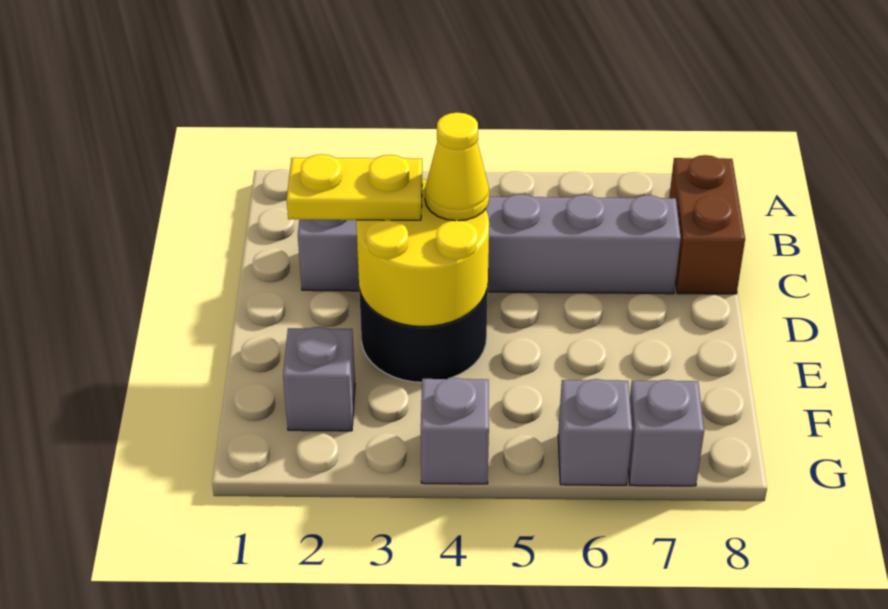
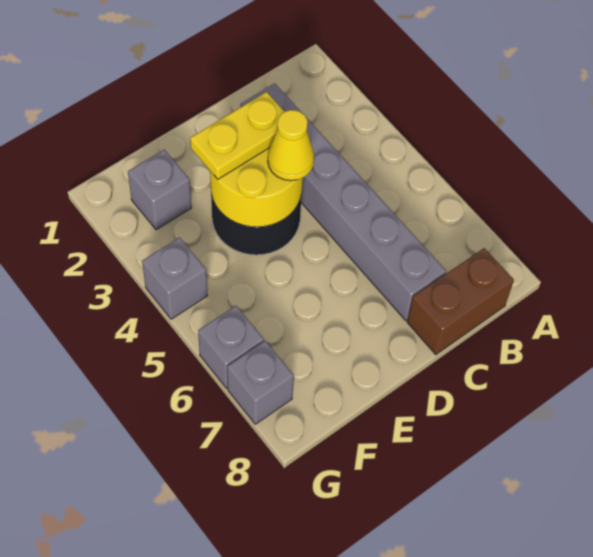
yellow 1x2 plate [287,154,422,220] -> yellow 1x2 plate turned to [190,92,285,179]

